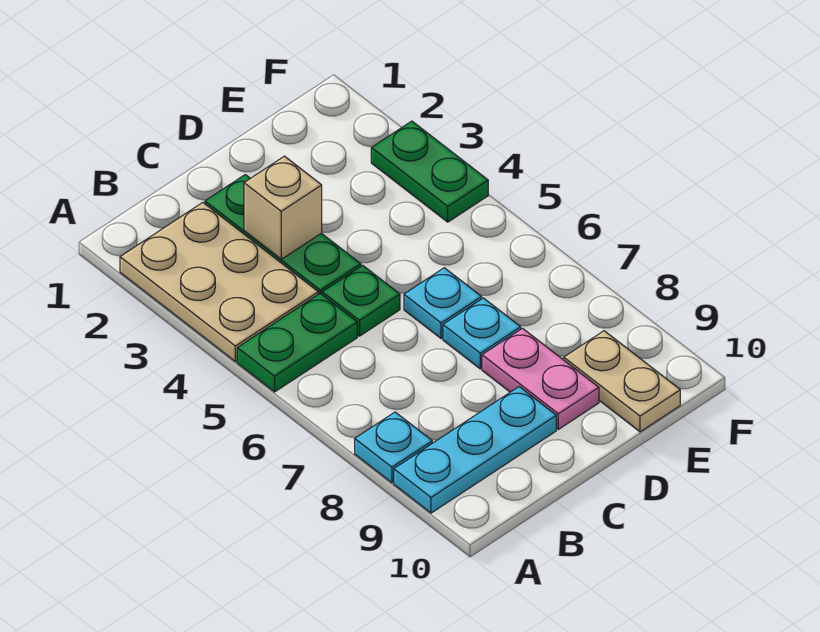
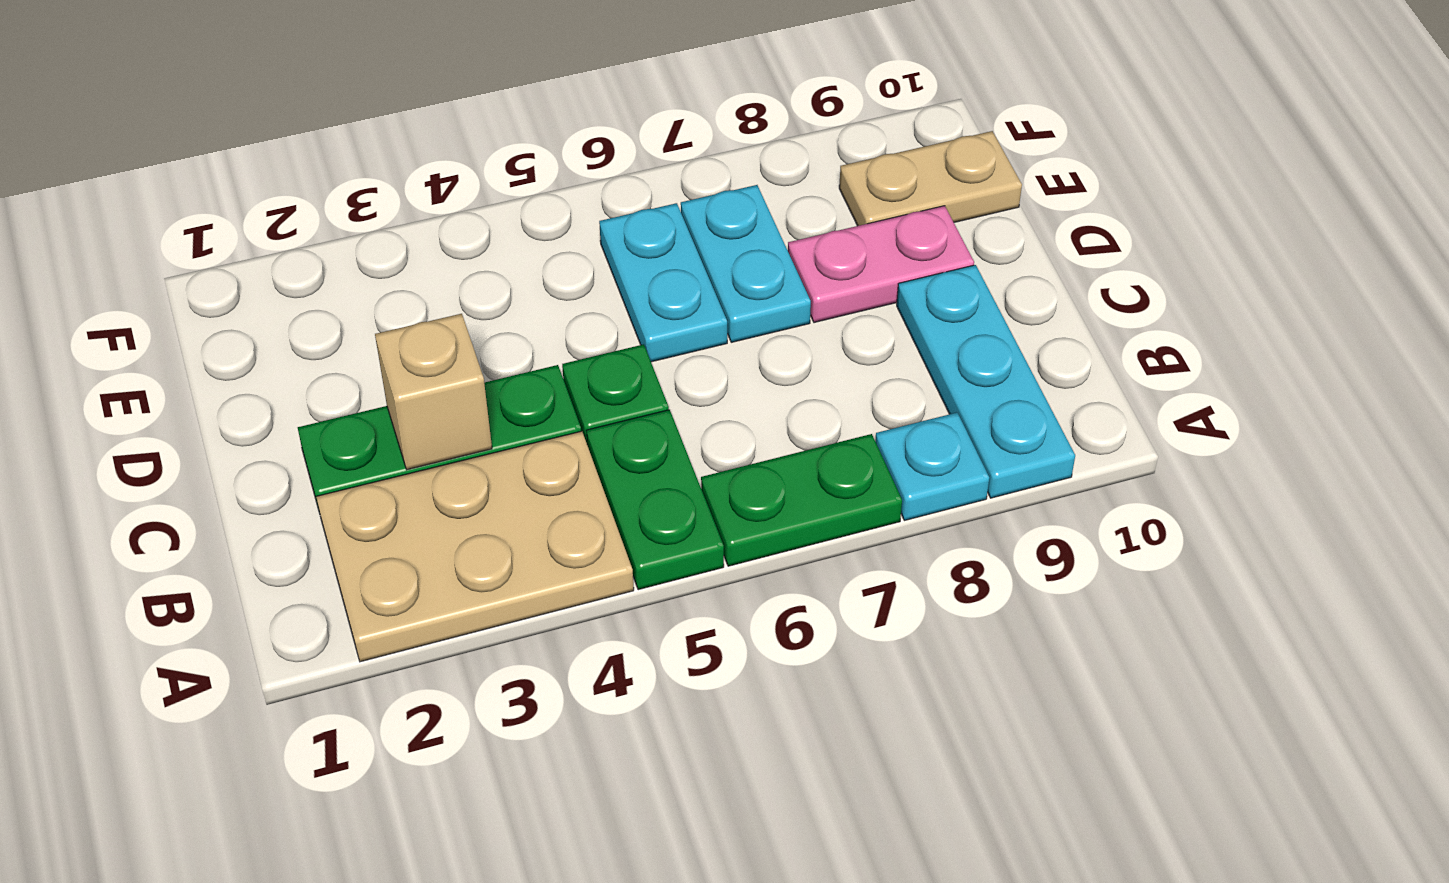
cyan 1x1 plate [404,268,482,339] -> cyan 1x2 plate [599,203,727,362]
cyan 1x1 plate [443,298,521,369] -> cyan 1x2 plate [681,185,811,342]
green 1x2 plate [371,121,488,222] -> green 1x2 plate moved to [701,434,902,566]

